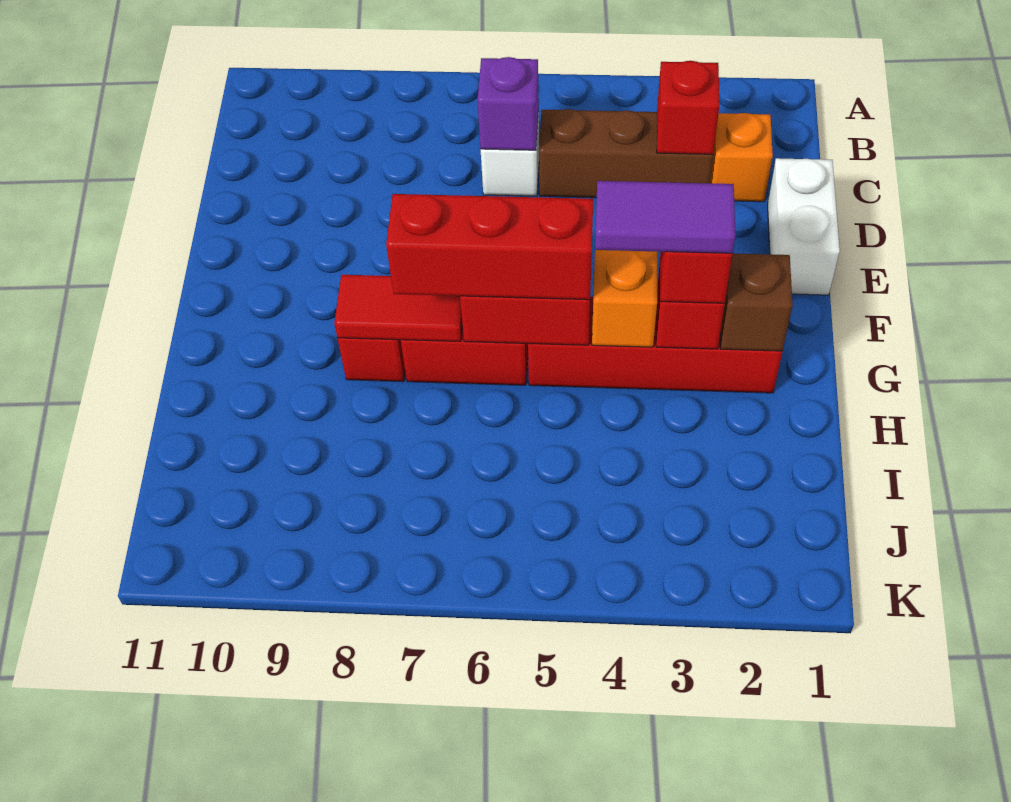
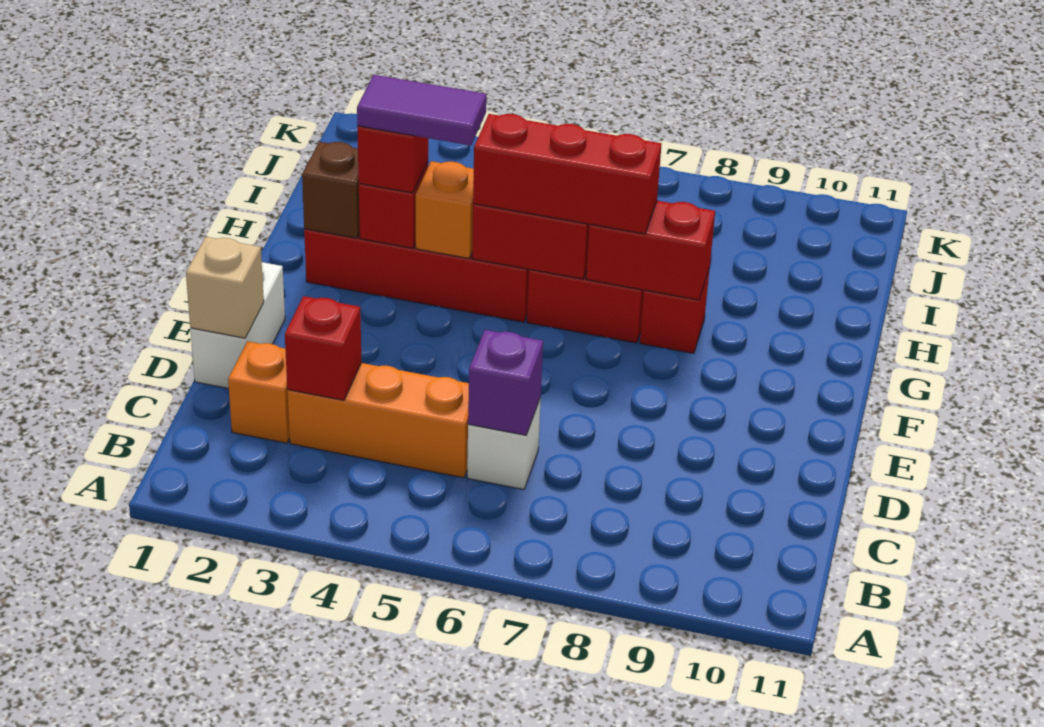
brown 1x3 brick [539,109,713,198] -> orange 1x3 brick [287,363,469,478]
none -> tan 1x1 brick [186,237,264,338]
red 1x2 tile [334,275,462,342] -> red 1x2 brick [586,201,715,300]

